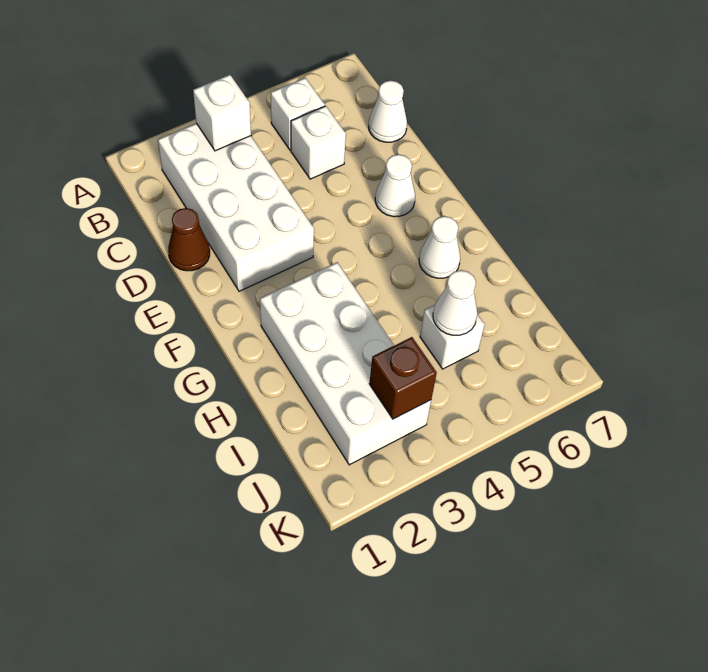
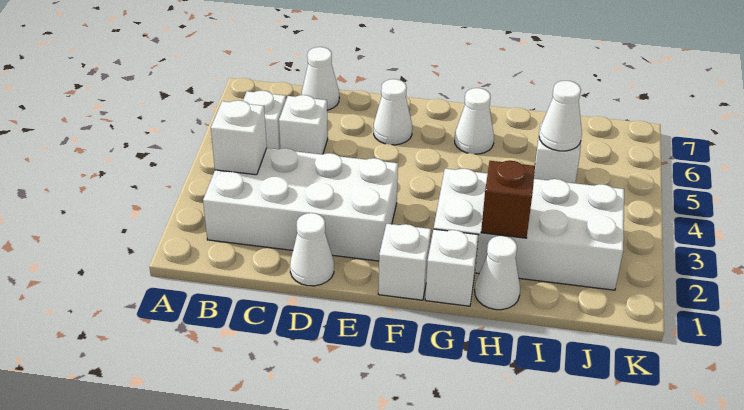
brown 1x1 cone [168,208,210,271] -> white 1x1 cone [290,213,334,286]
none -> white 1x1 brick [378,224,431,300]
none -> white 1x1 brick [425,229,478,306]
none -> white 1x1 cone [475,236,520,310]
brown 1x1 brick [369,337,437,419] -> brown 1x1 brick moved to [481,161,535,238]

